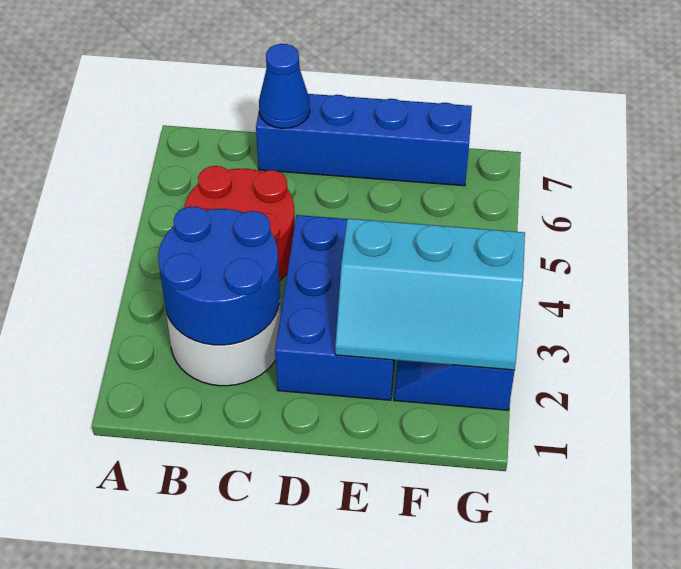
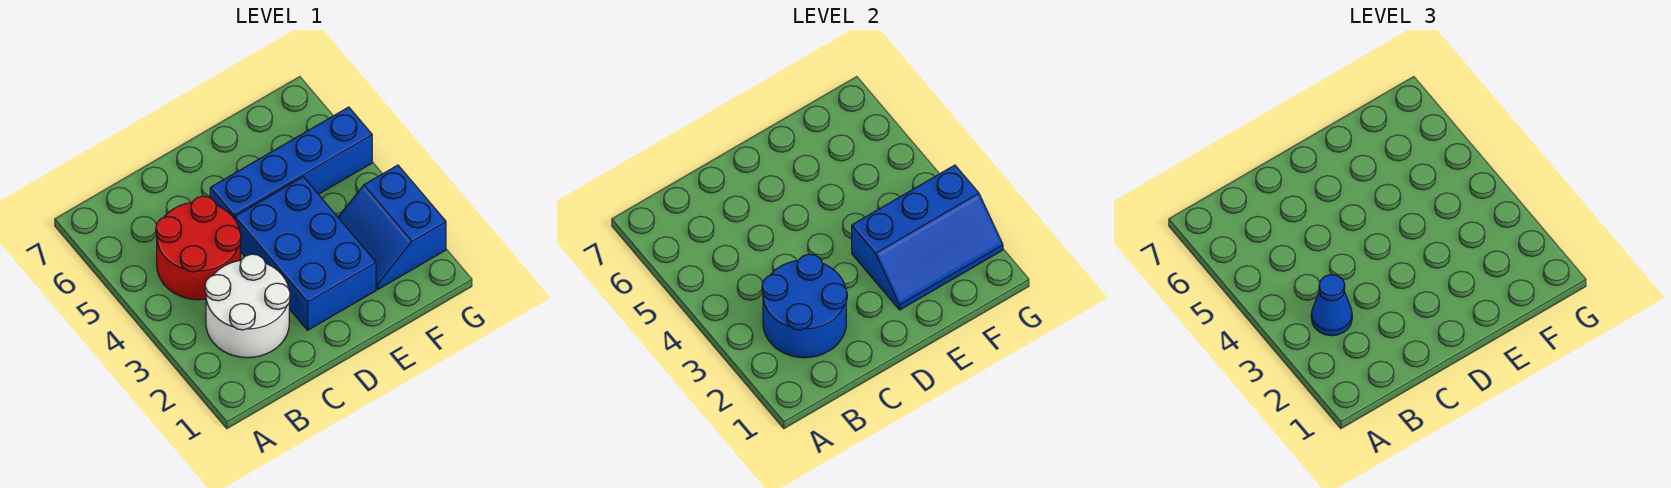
blue 1x4 brick [256,94,472,186] -> blue 1x4 brick moved to [210,107,372,219]
blue 1x1 cone [259,44,310,128] -> blue 1x1 cone moved to [1311,275,1352,336]
cyan 2x3 slope [335,219,525,370] -> blue 2x3 slope [852,165,1003,310]

